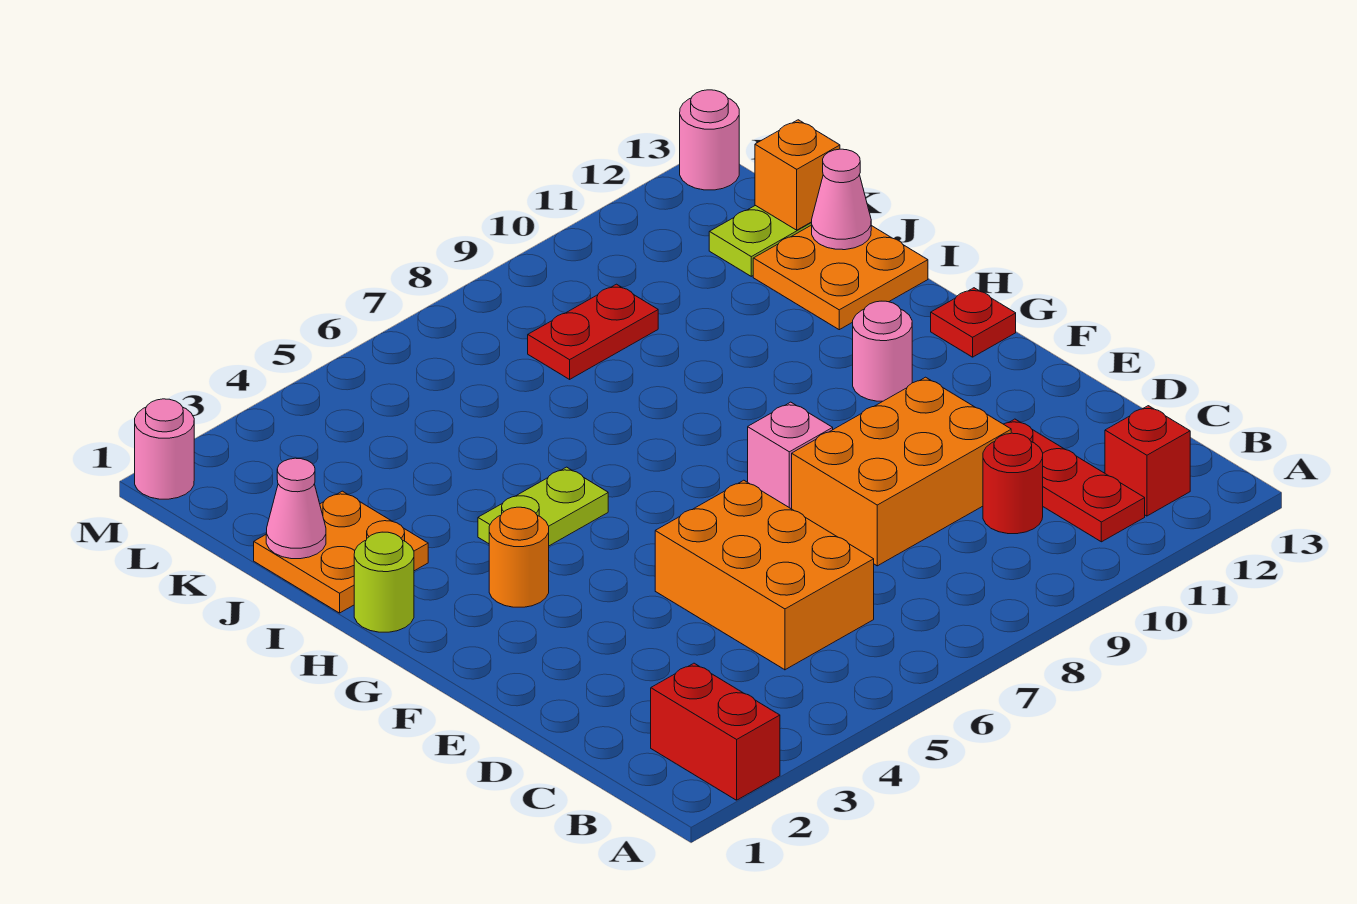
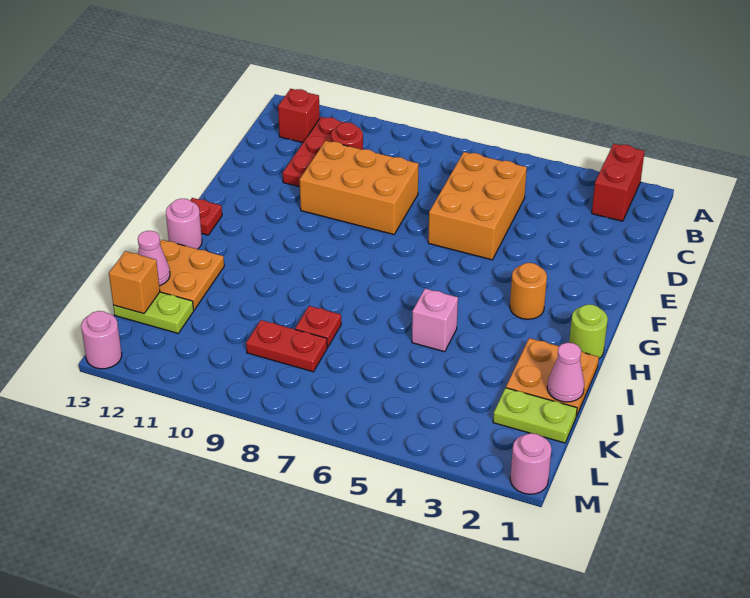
pink 1x1 brick [748,402,833,509] -> pink 1x1 brick moved to [412,289,458,352]
pink 1x1 round brick [853,301,912,401] -> pink 1x1 round brick moved to [166,199,202,249]
lime 1x2 plate [478,467,608,546] -> lime 1x2 plate moved to [493,388,577,443]
none -> red 1x1 plate [295,306,341,347]

